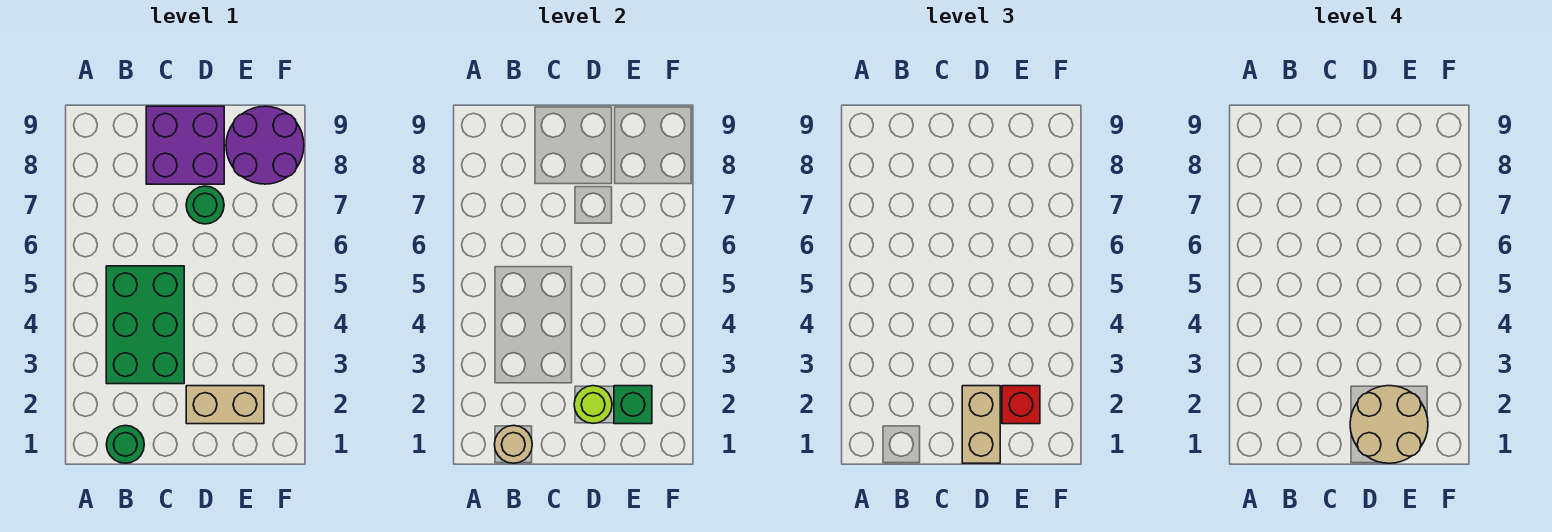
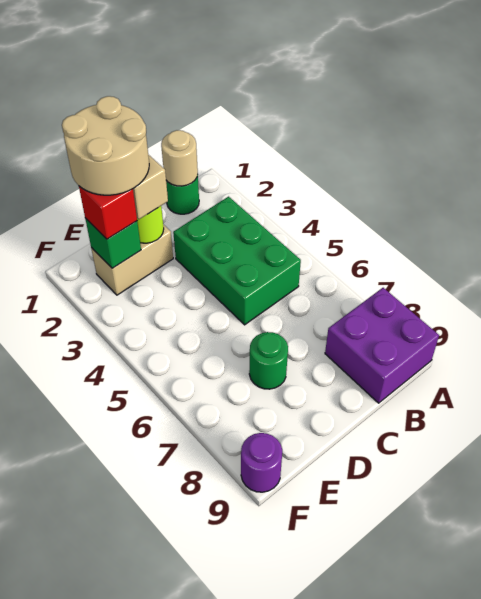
purple 2x2 brick [146,106,224,184] -> purple 2x2 brick moved to [325,288,439,403]
purple 2x2 round brick [226,106,304,184] -> purple 1x1 round brick [241,433,282,492]

